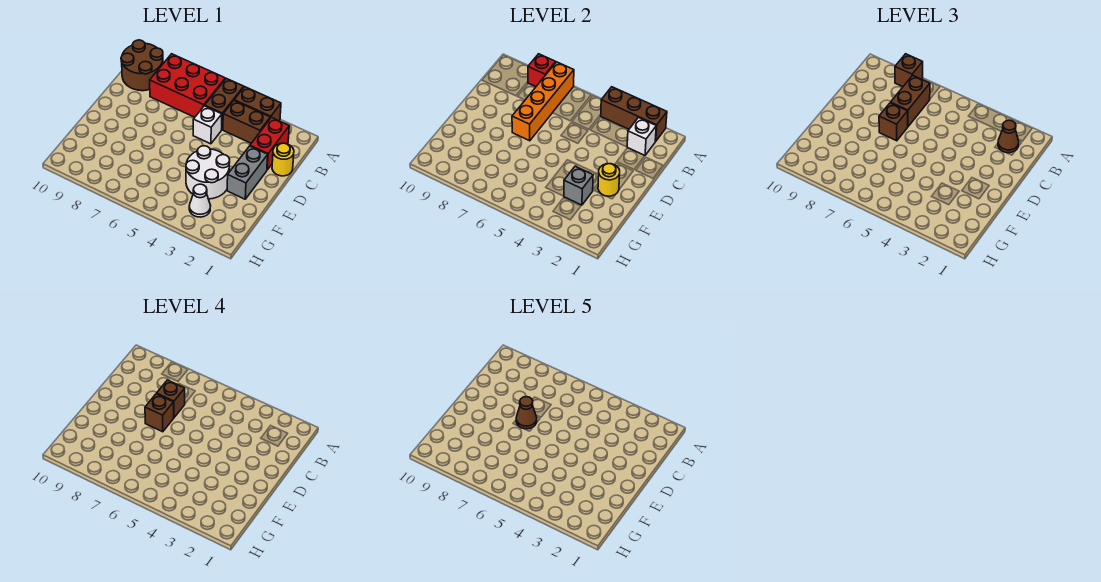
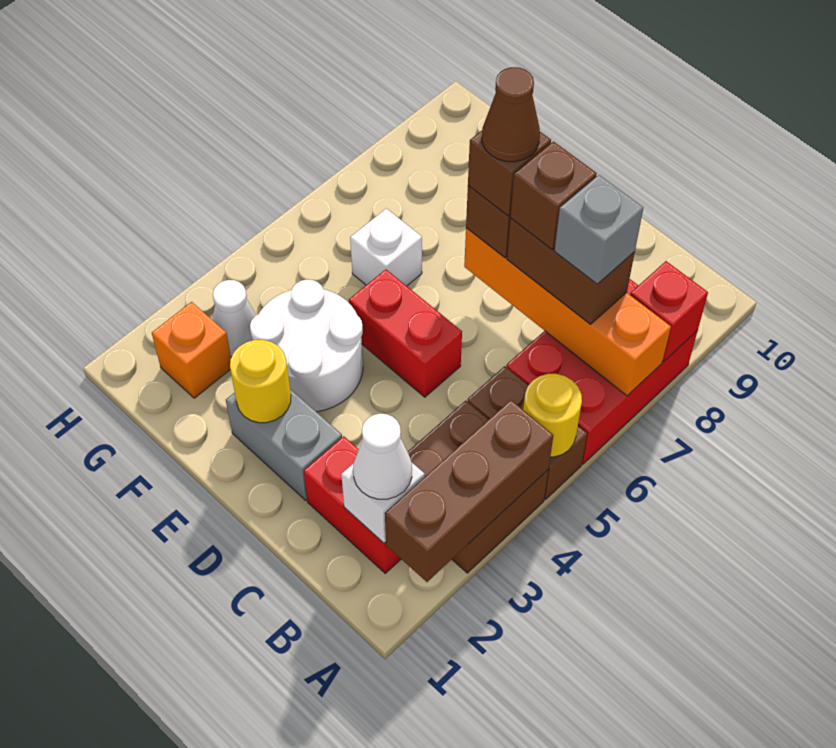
brown 1x1 brick [895,54,923,87] -> none
brown 2x2 round brick [121,40,163,91] -> none
brown 1x1 cone [998,120,1019,153] -> white 1x1 cone [353,414,412,499]
yellow 1x1 round brick [272,143,294,176] -> yellow 1x1 round brick moved to [523,374,582,457]
white 1x1 brick [193,106,222,144] -> white 1x1 brick moved to [350,208,422,286]
none -> red 1x2 brick [349,269,462,397]
grey 1x1 brick [564,166,593,205] -> grey 1x1 brick moved to [554,175,643,284]
none -> orange 1x1 brick [152,302,231,398]

